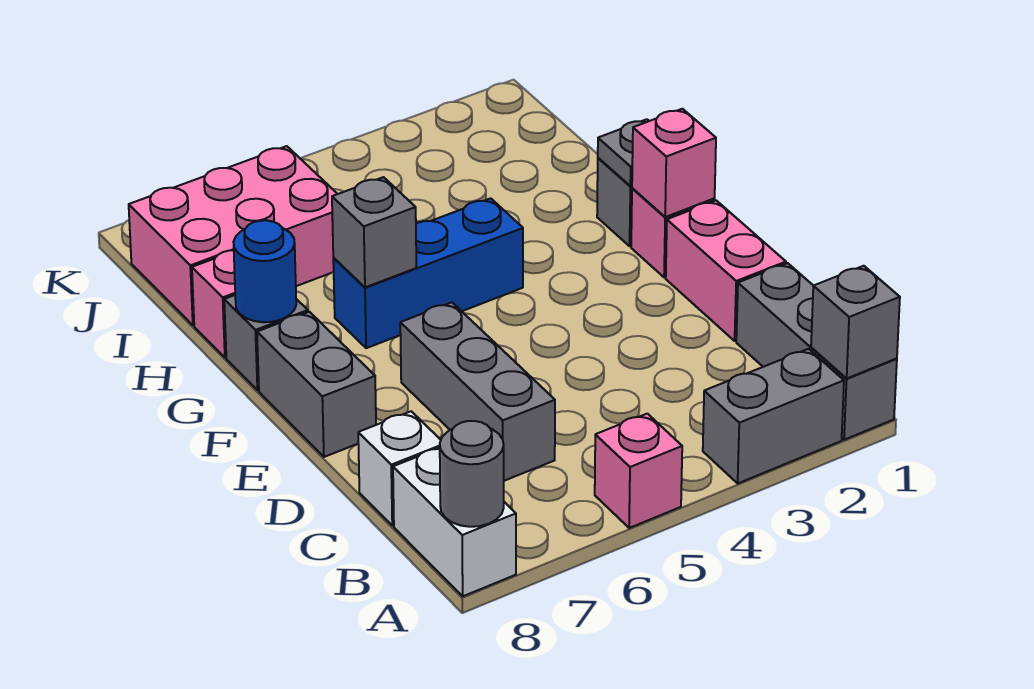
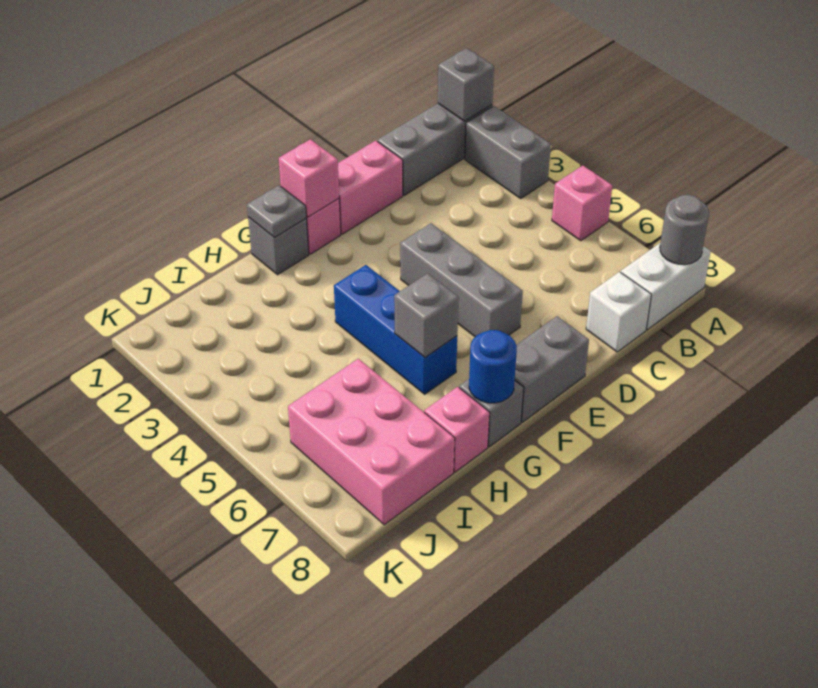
grey 1x3 brick [400,302,555,481] -> grey 1x3 brick turned to [400,223,523,337]

